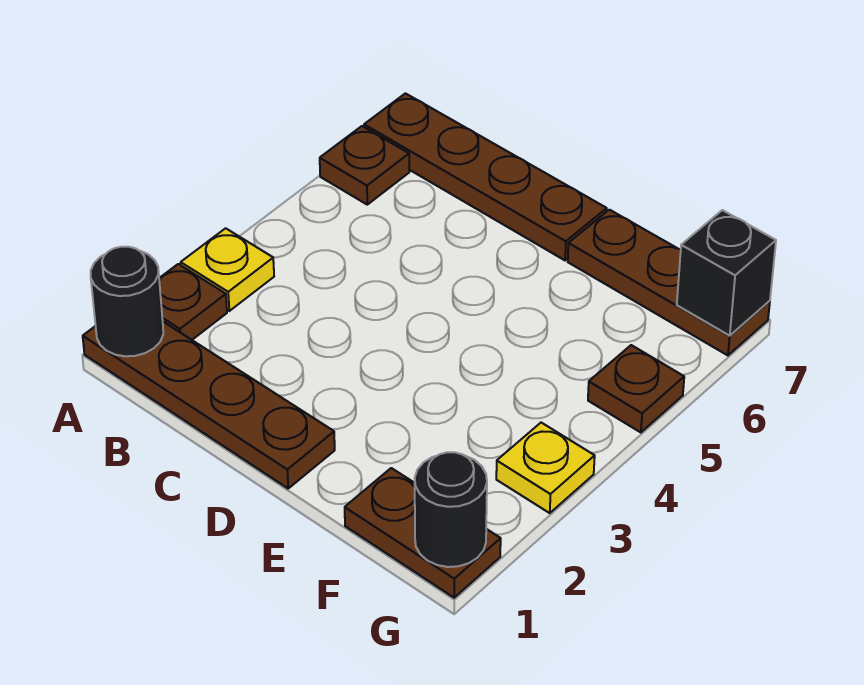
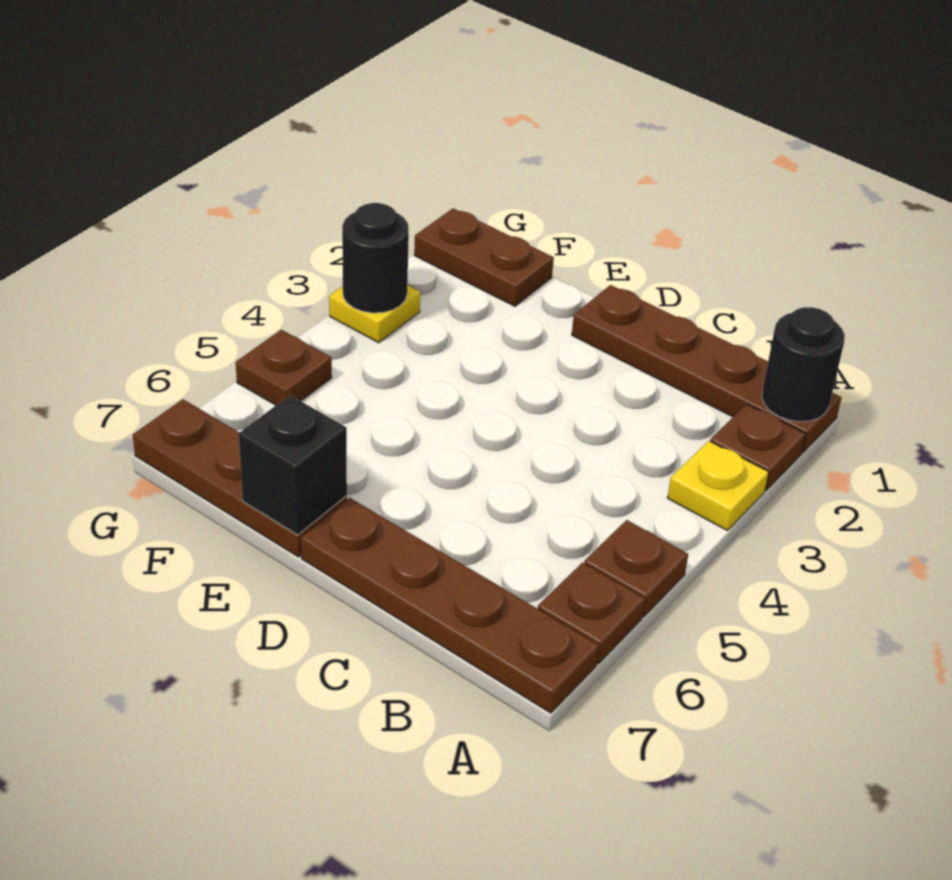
none -> brown 1x1 plate [584,520,688,617]
black 1x1 round brick [415,452,487,567] -> black 1x1 round brick moved to [342,203,409,313]
black 1x1 brick [677,210,776,336] -> black 1x1 brick moved to [239,395,347,535]

